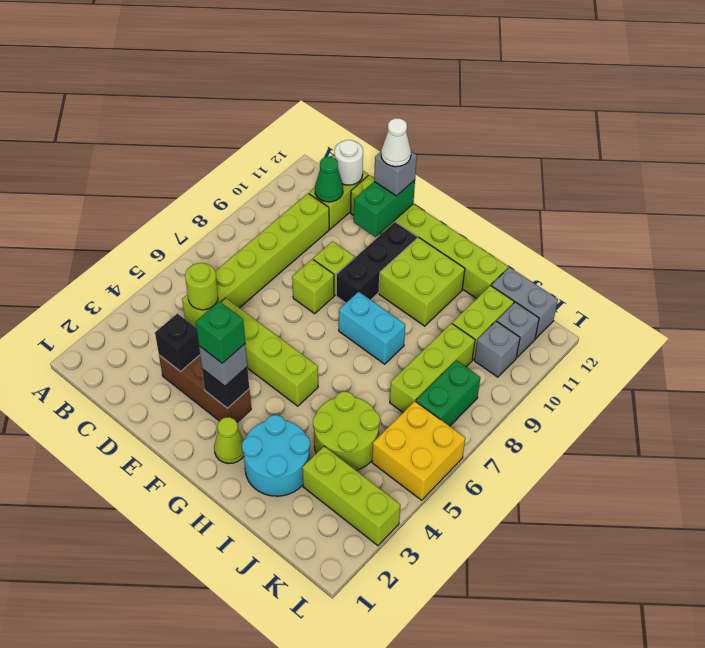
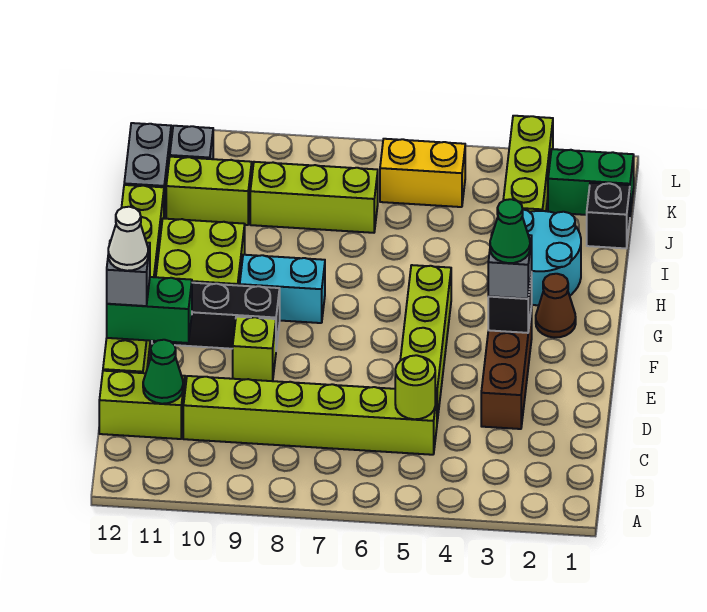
white 1x1 round brick [335,140,363,185] -> none
black 1x1 brick [155,313,200,371] -> black 1x1 brick moved to [587,183,630,248]
lime 1x1 brick [292,259,334,314] -> none
green 1x1 brick [196,301,245,363] -> green 1x1 cone [490,199,530,263]
lime 1x1 cone [214,417,244,464] -> brown 1x1 cone [536,274,576,338]
cyan 1x2 brick [339,292,405,364] -> cyan 1x2 brick turned to [240,255,325,323]
lime 2x2 round brick [313,392,380,470] -> none
yellow 2x2 brick [372,401,465,500] -> yellow 1x2 brick [380,139,465,207]
green 1x2 brick [416,360,480,426] -> green 1x2 brick moved to [548,149,634,215]
grey 1x1 brick [474,321,520,377] -> none

